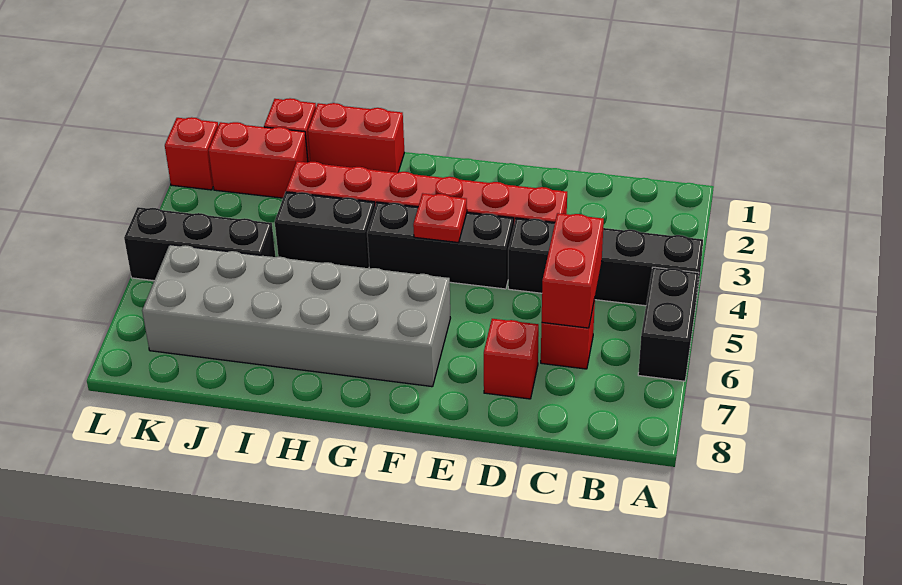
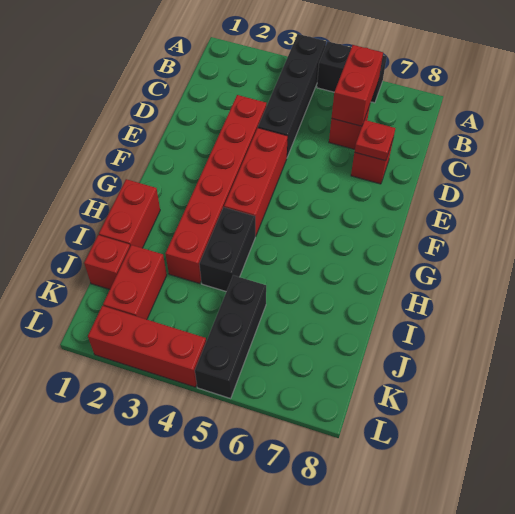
red 1x2 brick [542,213,604,328] -> red 1x2 brick turned to [332,45,383,126]
black 1x3 brick [367,202,514,289] -> red 1x3 brick [224,128,288,236]
red 1x1 plate [413,193,467,243] -> red 1x1 plate moved to [355,120,395,161]
grey 2x6 brick [142,245,450,387] -> none
red 1x1 brick [165,117,218,190] -> red 1x3 brick [88,306,206,387]

